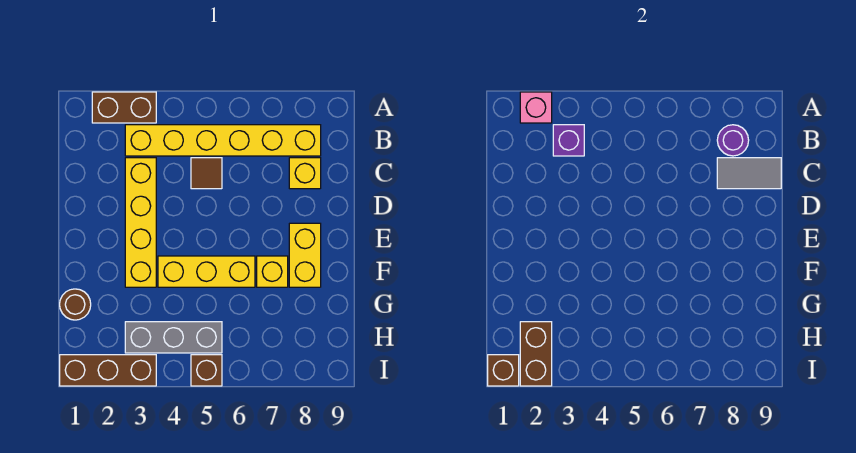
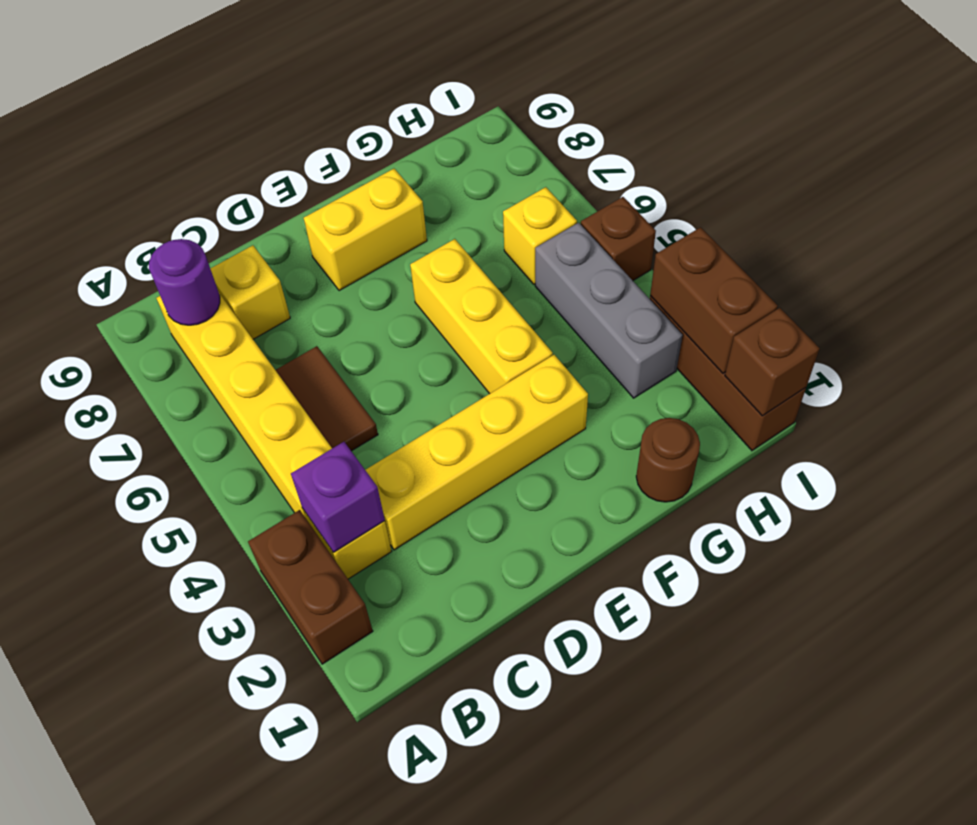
pink 1x1 brick [520,92,552,123] -> none
brown 1x1 tile [191,158,222,189] -> brown 1x2 tile [276,346,378,451]
grey 1x2 tile [717,158,781,189] -> none
yellow 1x1 brick [257,256,288,287] -> yellow 1x1 brick moved to [503,187,577,284]
brown 1x2 brick [520,322,552,386] -> brown 1x2 brick turned to [650,227,778,373]

